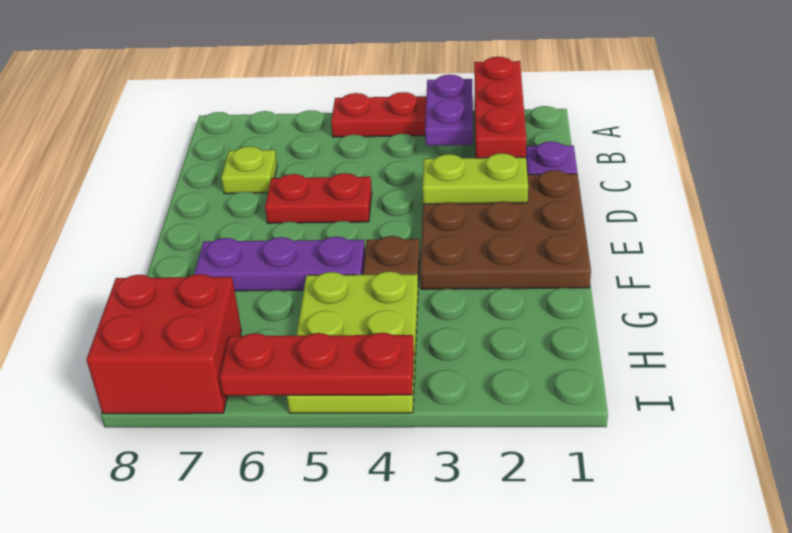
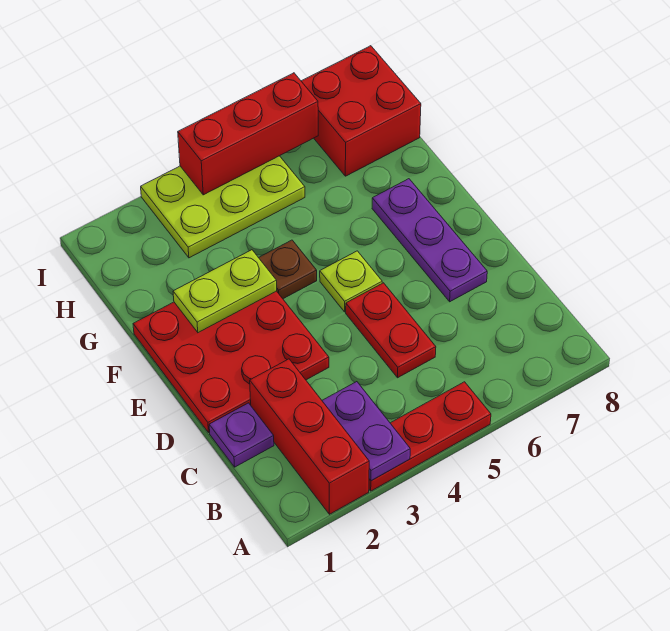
lime 1x1 plate [221,146,277,194] -> lime 1x1 plate moved to [320,251,382,312]
brown 3x3 plate [420,170,591,289] -> red 3x3 plate [133,291,329,432]
lime 1x2 plate [423,153,528,204] -> lime 1x2 plate moved to [173,250,277,333]
red 1x2 plate [265,173,372,223] -> red 1x2 plate turned to [346,283,436,378]
purple 1x3 plate [194,237,365,291] -> purple 1x3 plate turned to [372,179,487,302]
lime 2x3 plate [287,271,418,413] -> lime 2x3 plate turned to [141,156,305,258]
red 1x3 plate [220,333,414,396] -> red 1x3 brick [178,73,318,195]

